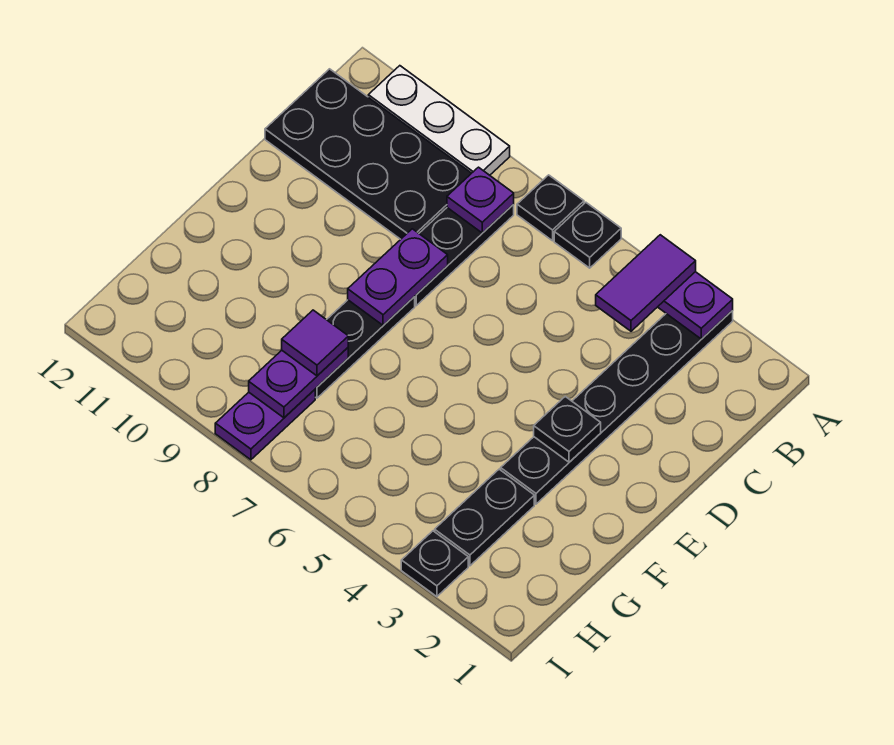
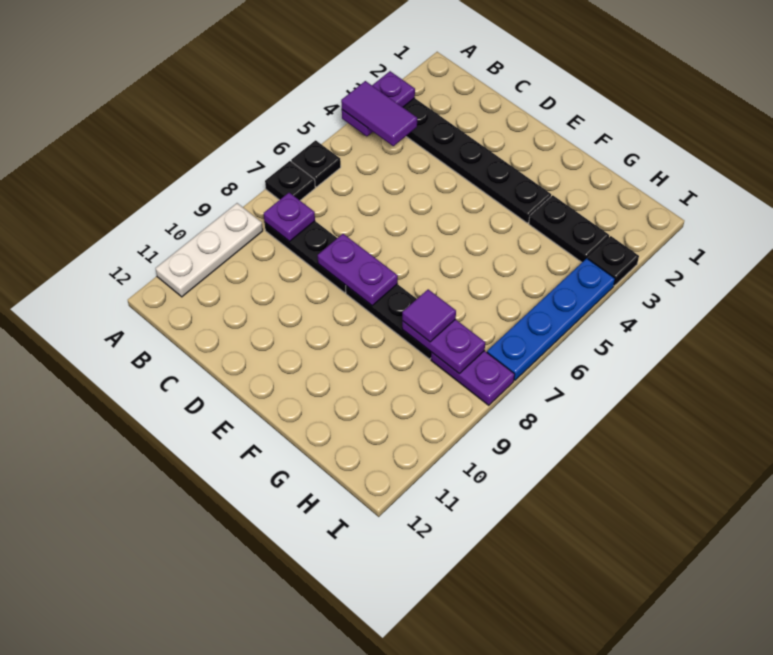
black 2x4 plate [265,69,471,239] -> none
black 1x1 plate [534,397,601,462] -> none
none -> blue 1x4 plate [487,258,615,380]

